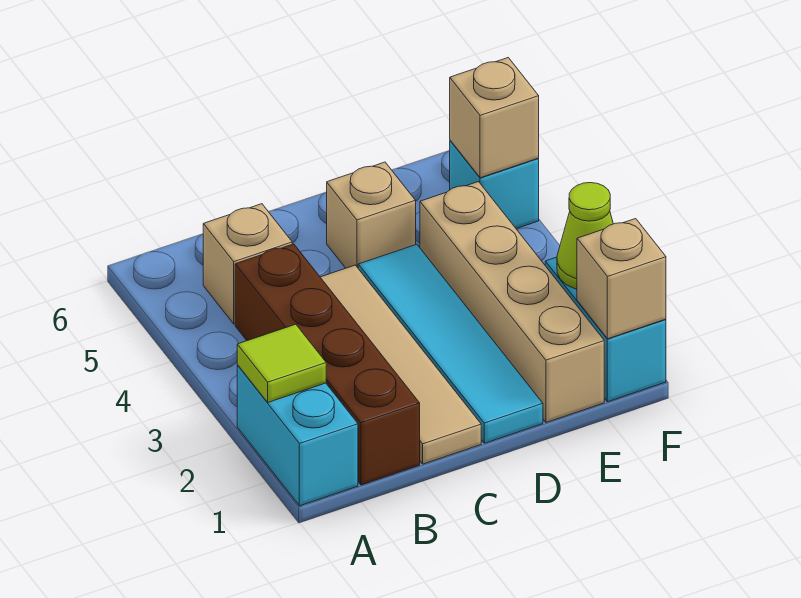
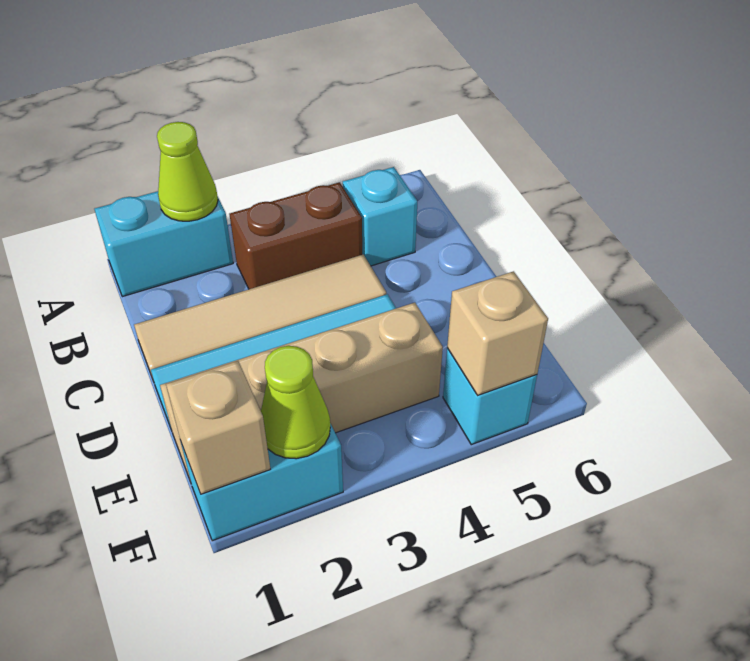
lime 1x1 tile [237,324,326,402] -> lime 1x1 cone [157,122,218,221]
brown 1x4 brick [235,244,420,485] -> brown 1x2 brick [229,182,362,289]
tan 1x1 brick [203,204,292,324] -> cyan 1x1 brick [343,167,417,266]
tan 1x1 brick [327,162,416,268] -> none

